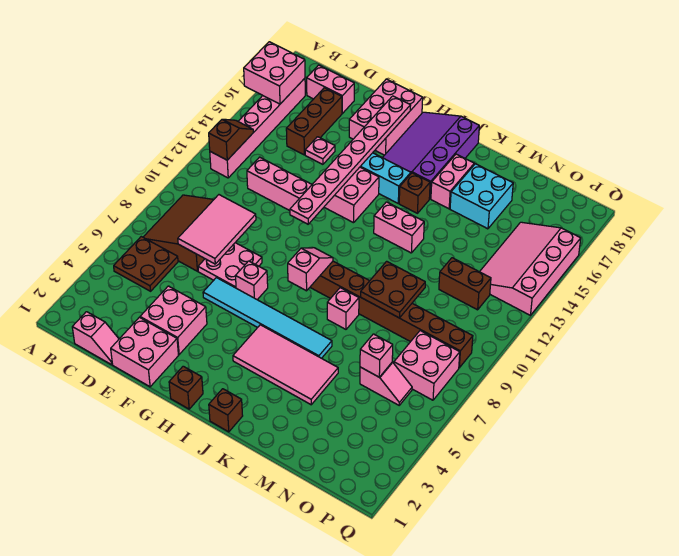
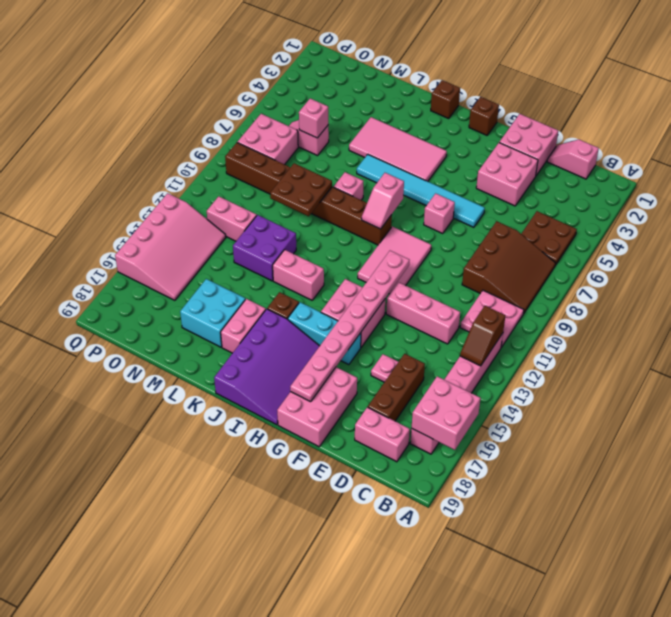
pink 2x3 tile [178,195,256,264] -> pink 2x3 tile moved to [358,226,431,294]
pink 2x2 plate [198,243,262,288] -> pink 2x2 plate moved to [460,290,524,347]
none -> purple 2x2 brick [233,215,296,281]
brown 1x2 brick [439,258,491,310] -> pink 1x2 brick [207,196,257,241]

